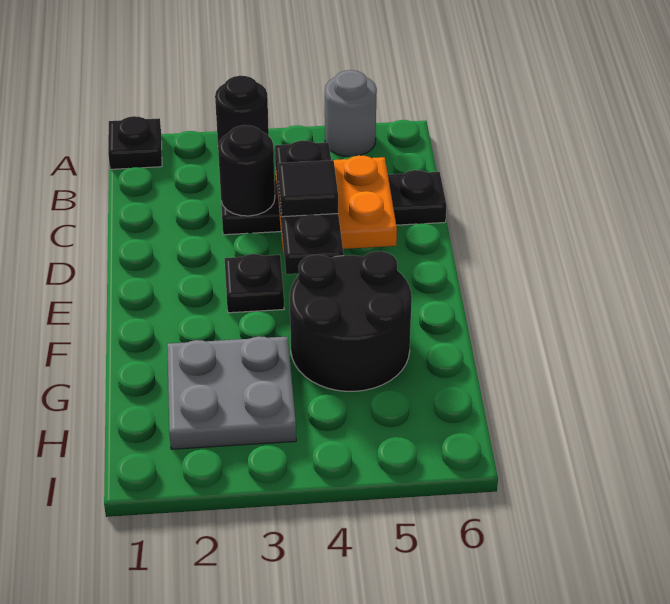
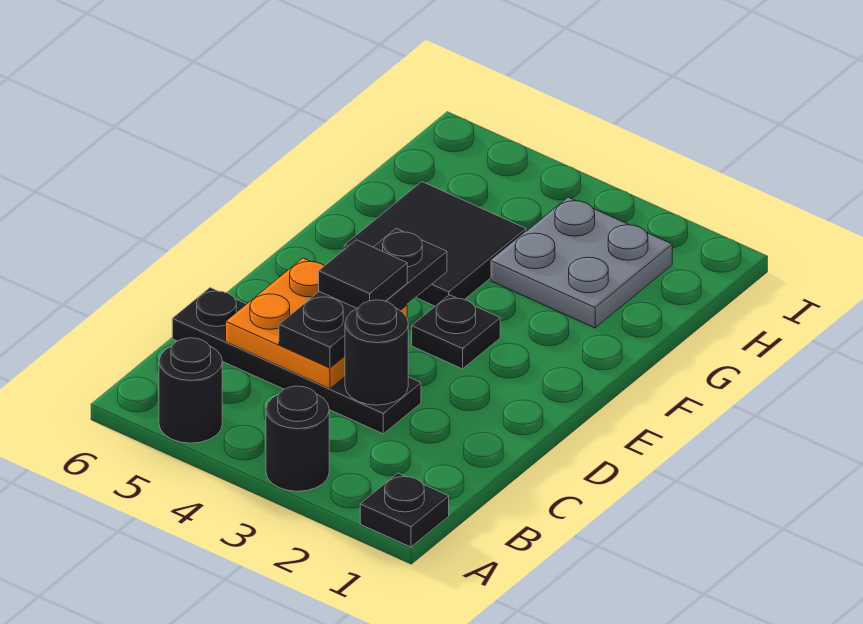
grey 1x1 round brick [325,70,377,156] -> black 1x1 round brick [159,338,222,443]
black 2x2 round brick [290,251,412,391] -> black 2x2 tile [344,182,526,306]

